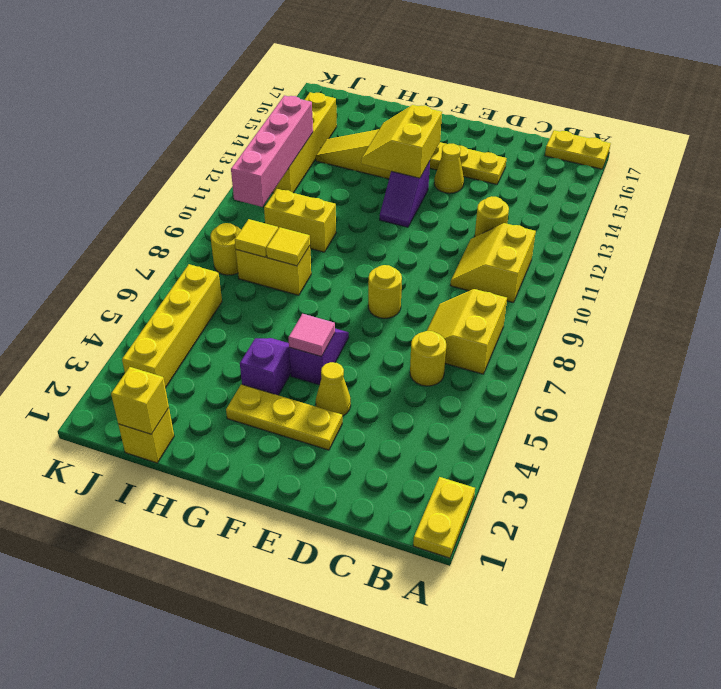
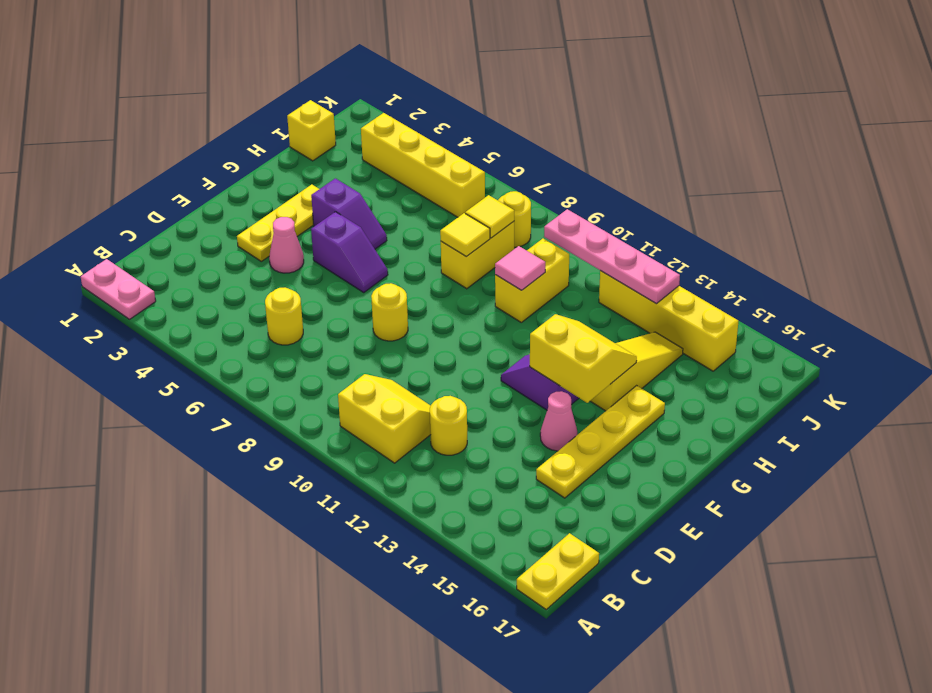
yellow 1x2 plate [413,477,475,558] -> pink 1x2 plate [81,259,156,319]
yellow 2x2 slope [427,289,507,374] -> none
yellow 1x1 cone [316,362,351,416] -> pink 1x1 cone [269,217,304,273]
yellow 1x1 cone [434,144,464,193] -> pink 1x1 cone [540,391,577,451]
pink 1x1 tile [288,314,335,357] -> pink 1x1 tile moved to [495,246,545,290]
yellow 1x1 brick [111,367,169,434] -> none
pink 1x4 brick [231,95,313,207] -> pink 1x4 plate [544,209,680,304]

